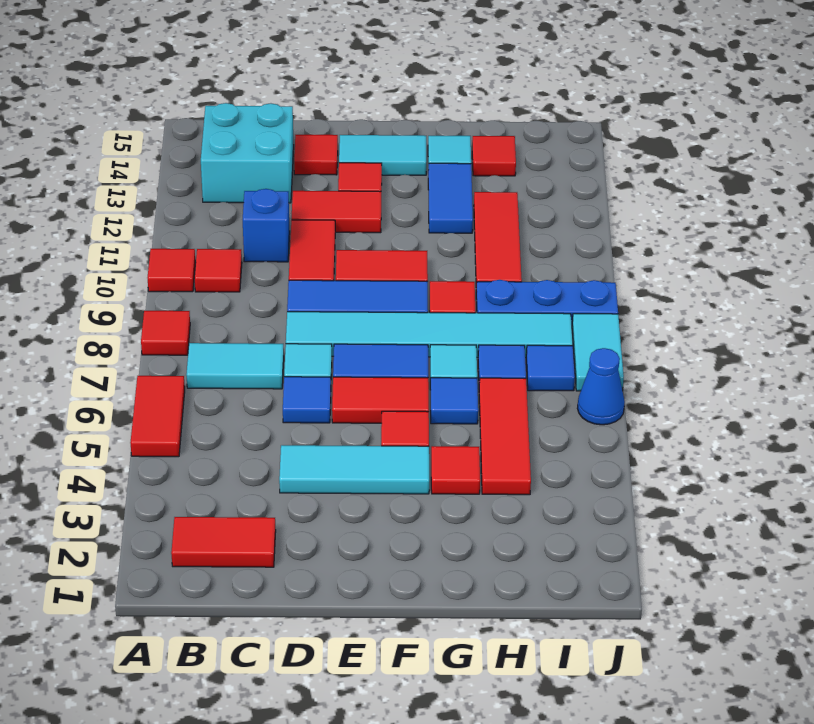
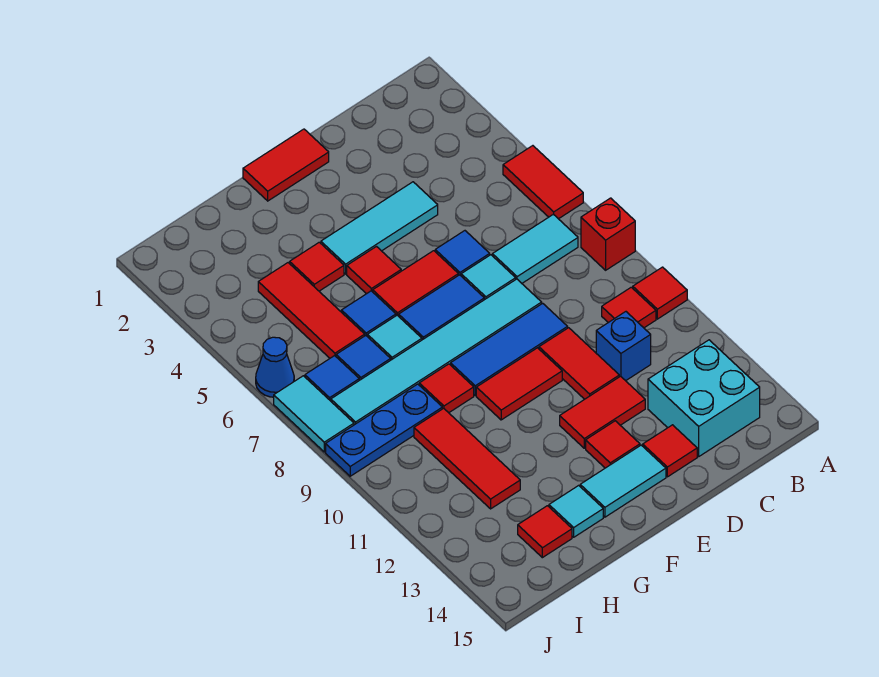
red 1x1 tile [141,311,190,355] -> red 1x1 brick [581,198,635,270]
red 1x2 tile [171,517,276,567] -> red 1x2 tile moved to [243,129,329,201]
blue 1x2 tile [428,163,473,233] -> none

